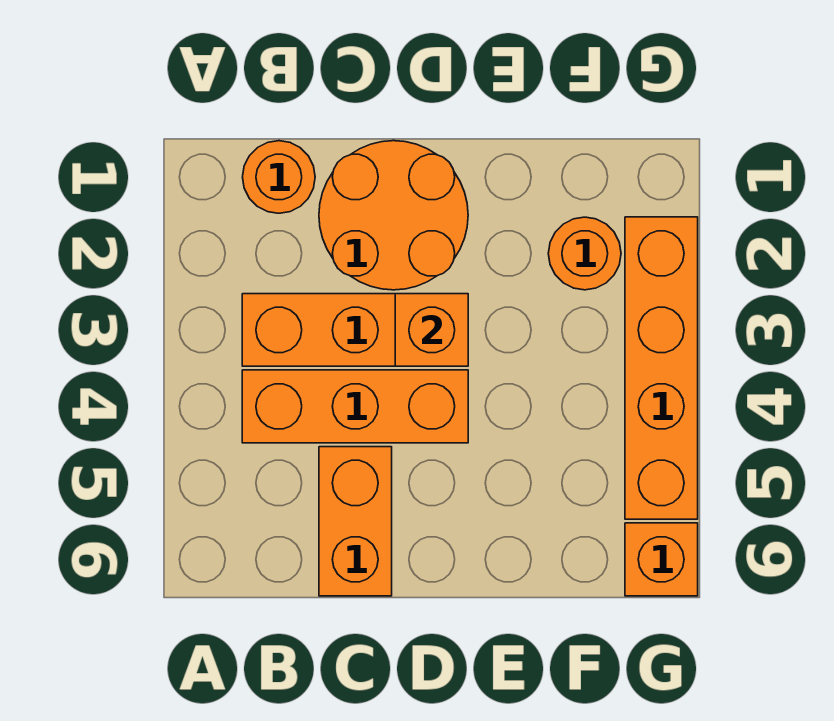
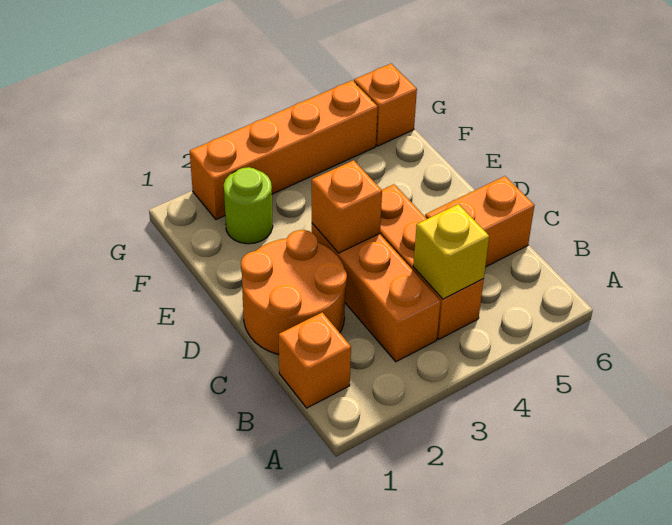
orange 1x1 round brick [243,141,315,213] -> orange 1x1 brick [279,312,351,408]
none -> yellow 1x1 brick [413,204,489,299]
orange 1x1 round brick [548,217,621,290] -> lime 1x1 round brick [224,167,273,244]

